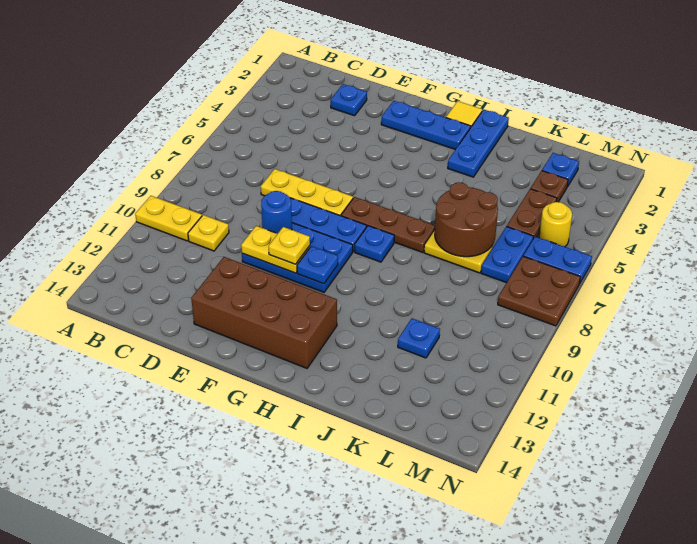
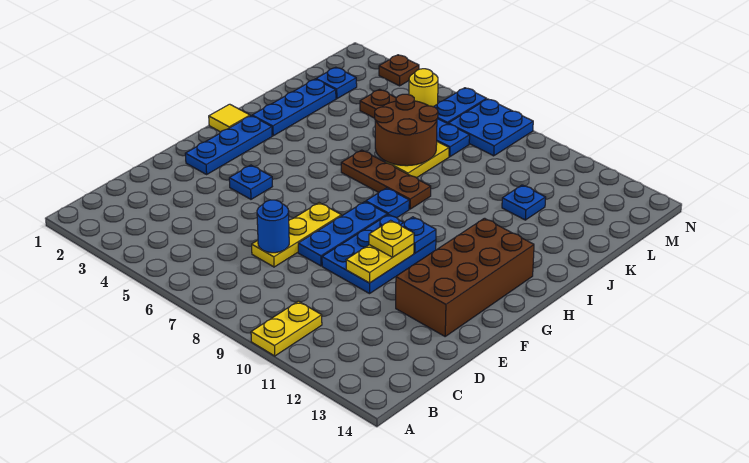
yellow 1x1 plate [188,215,229,251] -> none
blue 1x1 plate [330,84,367,116] -> blue 1x1 plate moved to [229,165,272,199]
blue 1x1 round brick [261,191,292,234] -> blue 1x1 round brick moved to [257,200,289,253]
brown 1x3 plate [341,197,435,252] -> brown 1x3 plate turned to [341,150,431,209]
blue 1x3 plate [448,110,509,177] -> blue 1x3 plate turned to [252,79,336,136]
brown 1x1 plate [531,171,568,202] -> brown 1x1 plate moved to [379,55,419,86]
brown 2x2 plate [498,256,580,326] -> blue 2x2 plate [448,99,533,156]

